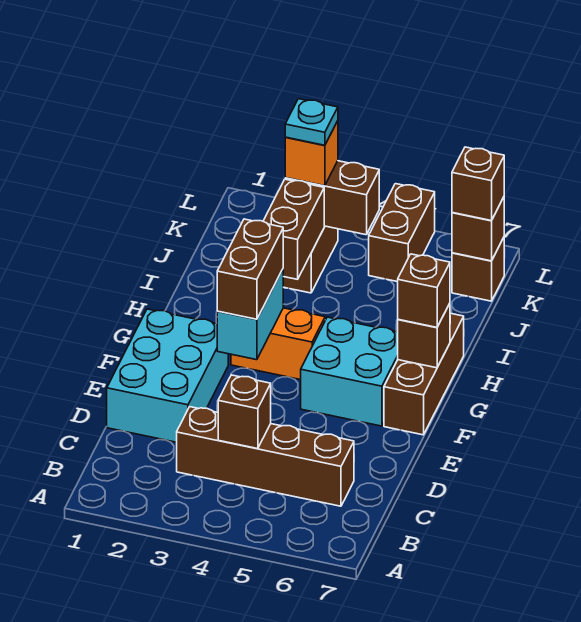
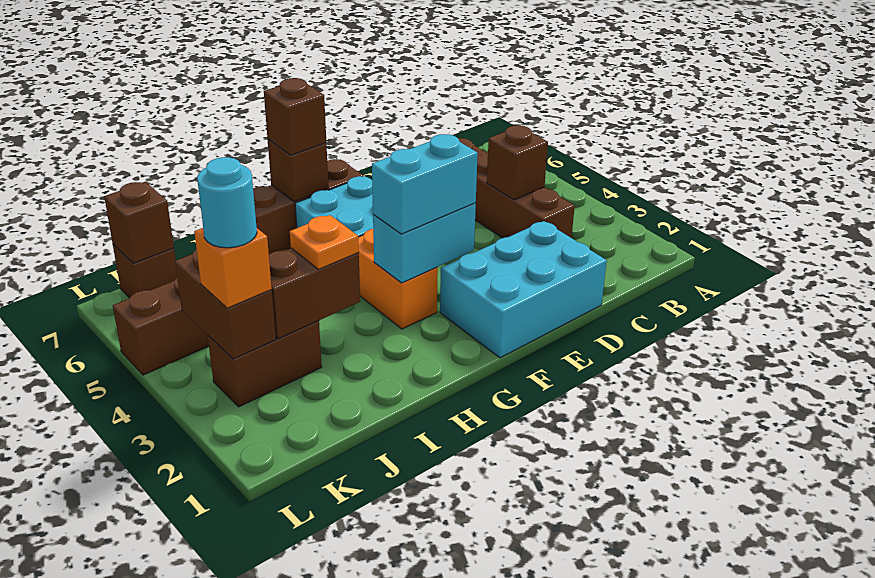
brown 1x2 brick [217,219,283,319] -> cyan 1x2 brick [372,134,478,234]
none -> orange 1x1 plate [290,215,359,269]
cyan 1x1 plate [285,99,338,145] -> cyan 1x1 round brick [197,157,257,248]
brown 1x1 brick [452,147,504,221] -> none

